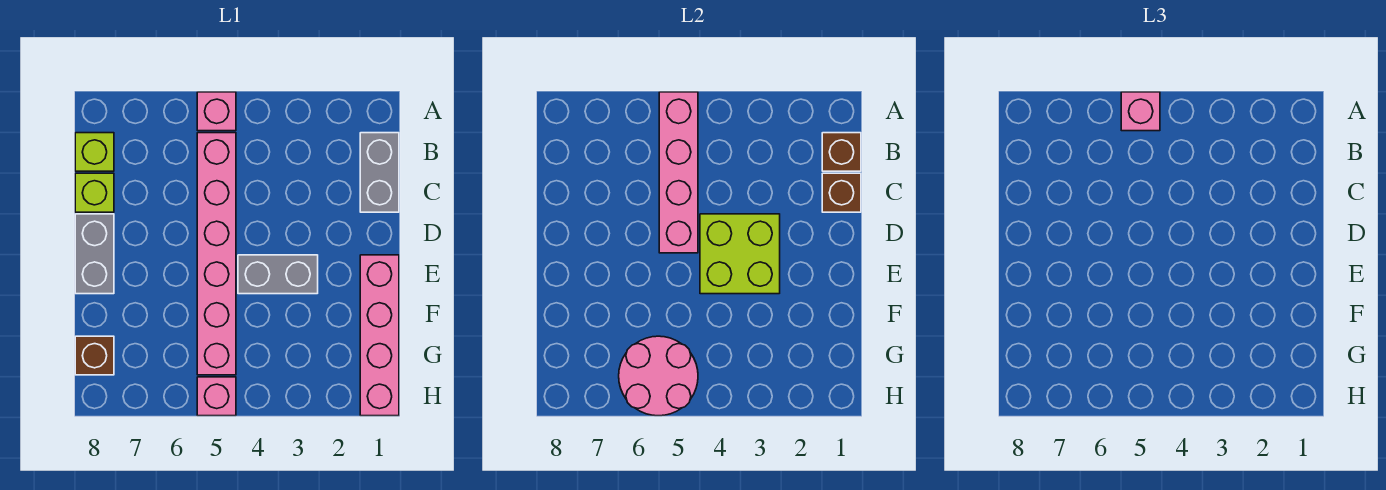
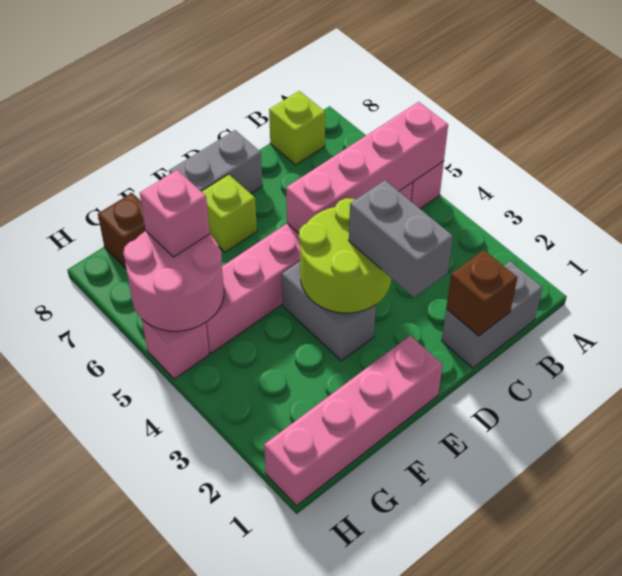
pink 1x1 brick [1121,92,1160,131] -> pink 1x1 brick moved to [140,170,210,257]
brown 1x1 brick [822,133,861,171] -> none
lime 1x1 brick [75,173,114,212] -> lime 1x1 brick moved to [201,174,257,252]
none -> grey 1x2 brick [349,180,453,297]
lime 2x2 brick [700,214,780,294] -> lime 2x2 round brick [299,198,391,313]

